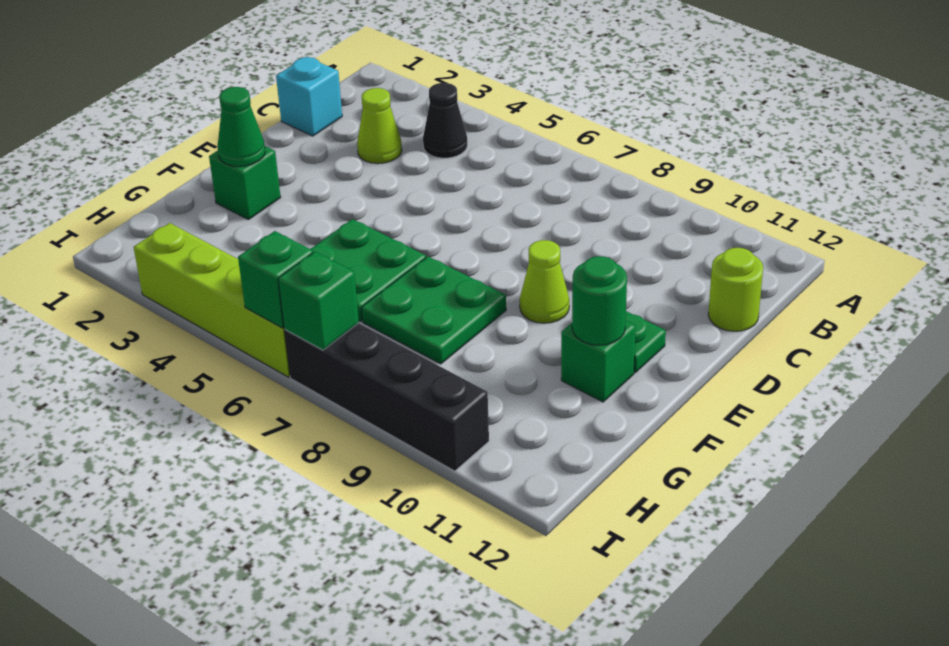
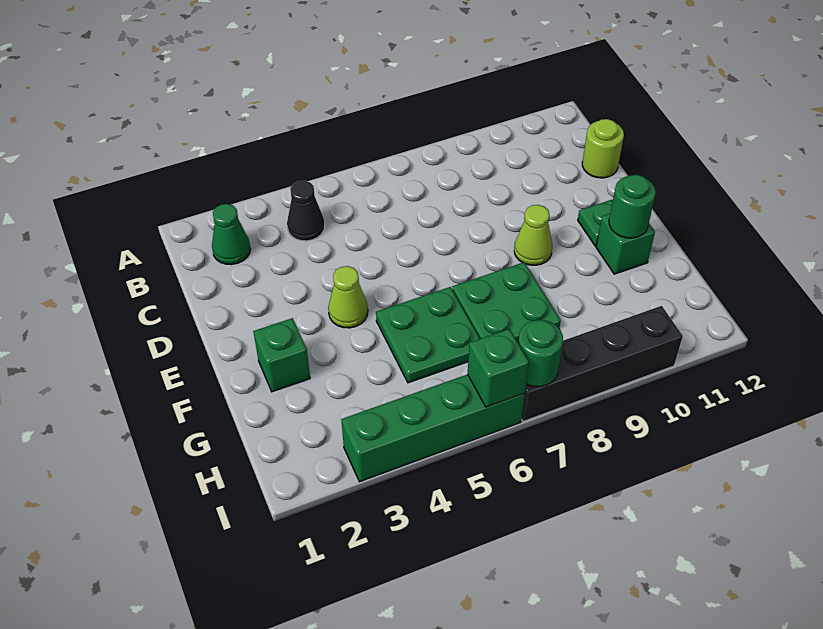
cyan 1x1 brick [276,57,342,136] -> none
lime 1x1 cone [357,88,402,164] -> lime 1x1 cone moved to [328,266,368,328]
green 1x1 cone [218,87,265,167] -> green 1x1 cone moved to [212,204,251,265]
lime 1x4 brick [134,223,290,377] -> green 1x4 brick [341,374,525,482]
green 1x1 brick [278,252,359,350] -> green 1x1 round brick [518,320,563,387]

